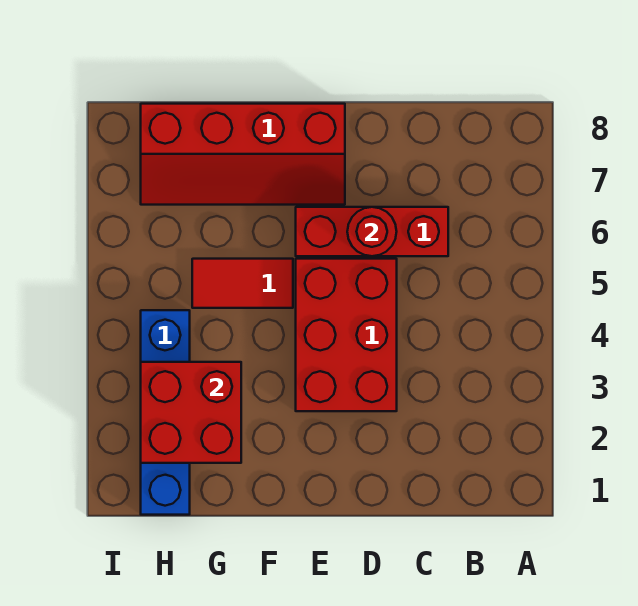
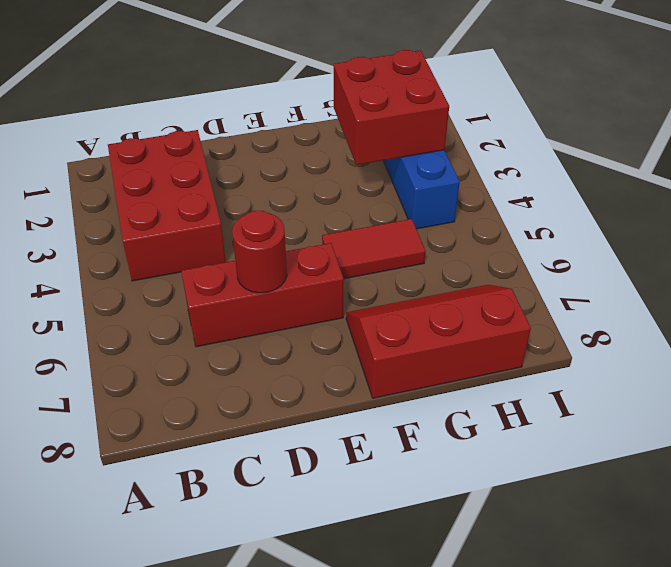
red 2x3 brick [296,259,397,411] -> red 2x3 brick moved to [108,130,226,281]
red 2x4 slope [141,104,345,205] -> red 2x3 slope [346,285,531,398]

